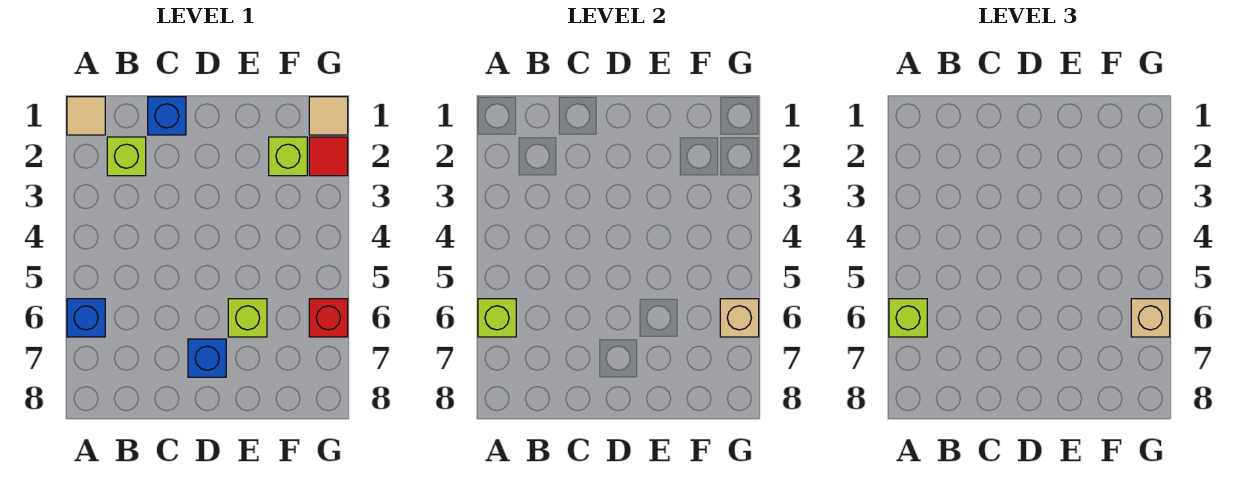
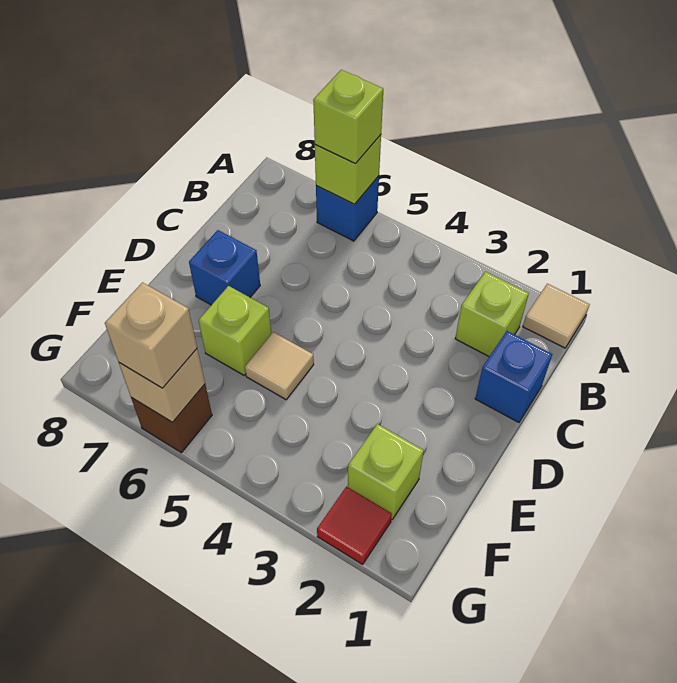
tan 1x1 tile [309,97,348,135] -> tan 1x1 tile moved to [245,332,314,400]
red 1x1 brick [309,299,348,337] -> brown 1x1 brick [131,384,212,453]

